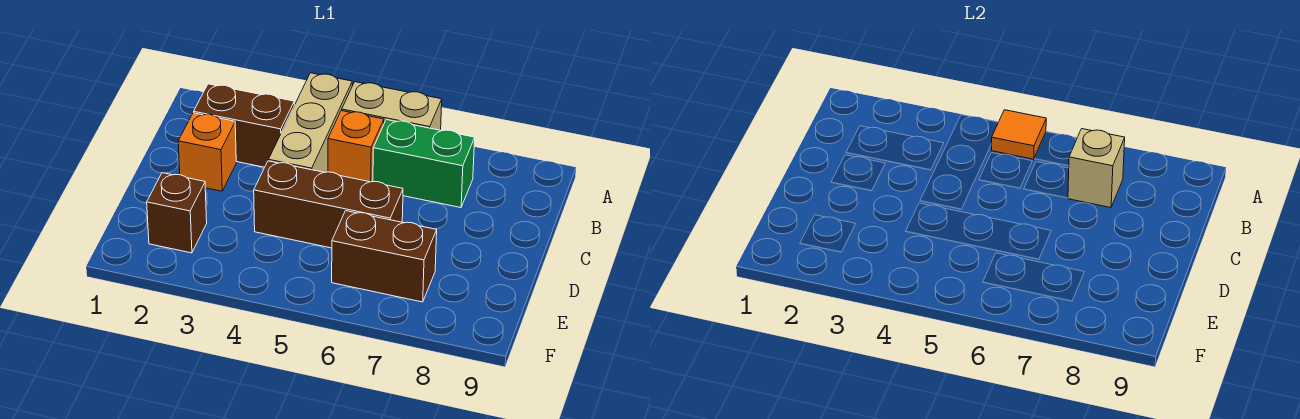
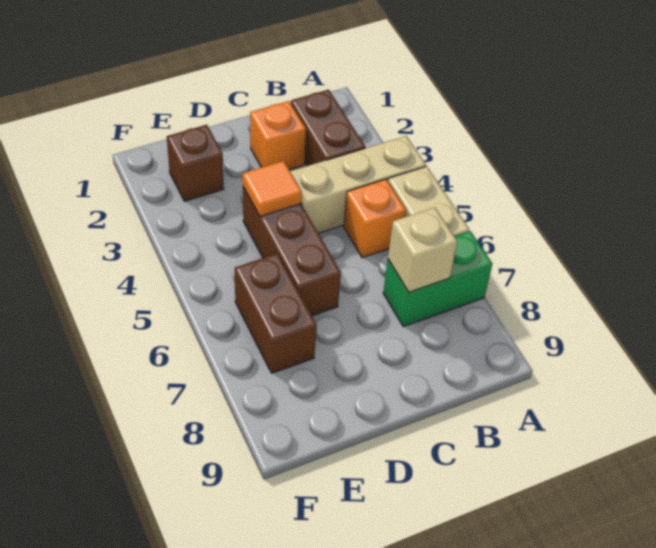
orange 1x1 tile [992,110,1046,159] -> orange 1x1 tile moved to [243,161,302,216]
green 1x2 brick [373,120,475,208] -> green 1x2 brick turned to [383,231,492,327]

